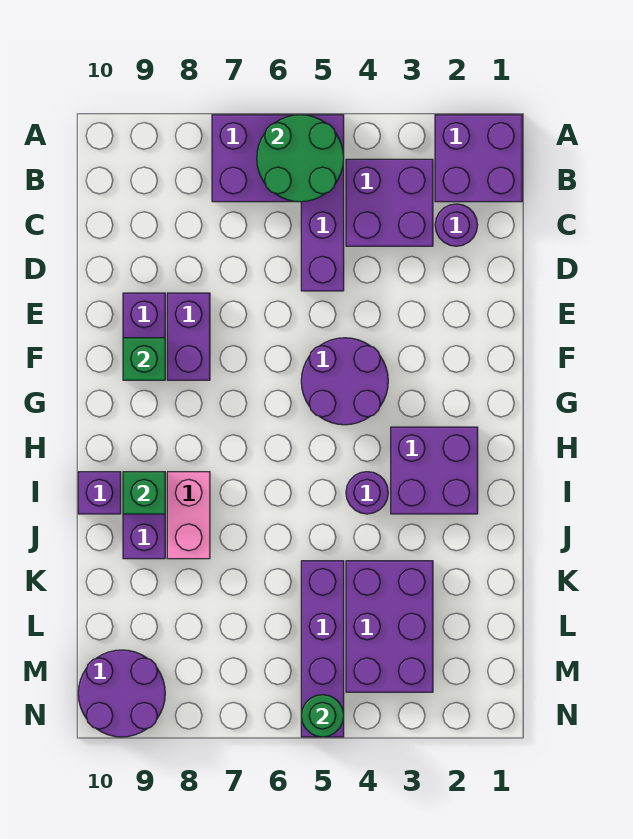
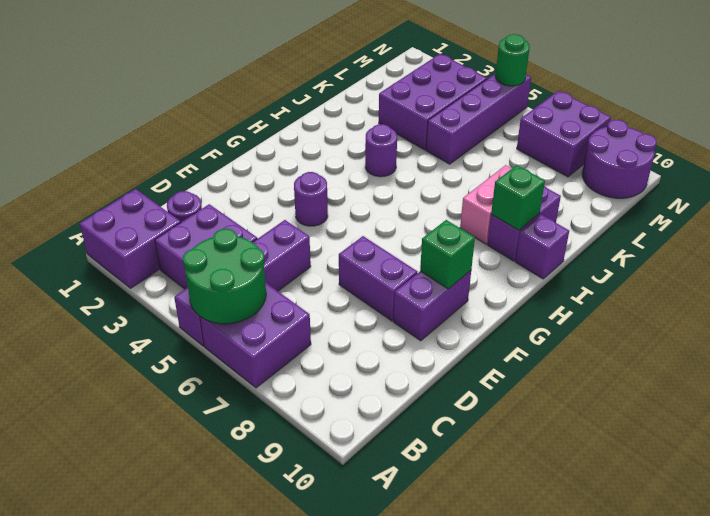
purple 1x2 brick [167,293,210,380] -> purple 1x2 brick turned to [339,236,417,321]
purple 2x2 round brick [301,338,388,425] -> purple 1x1 round brick [294,172,328,226]
purple 2x2 brick [391,427,478,514] -> purple 2x2 brick moved to [517,91,611,177]

